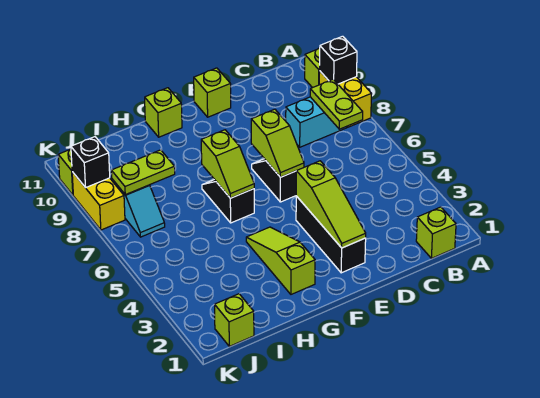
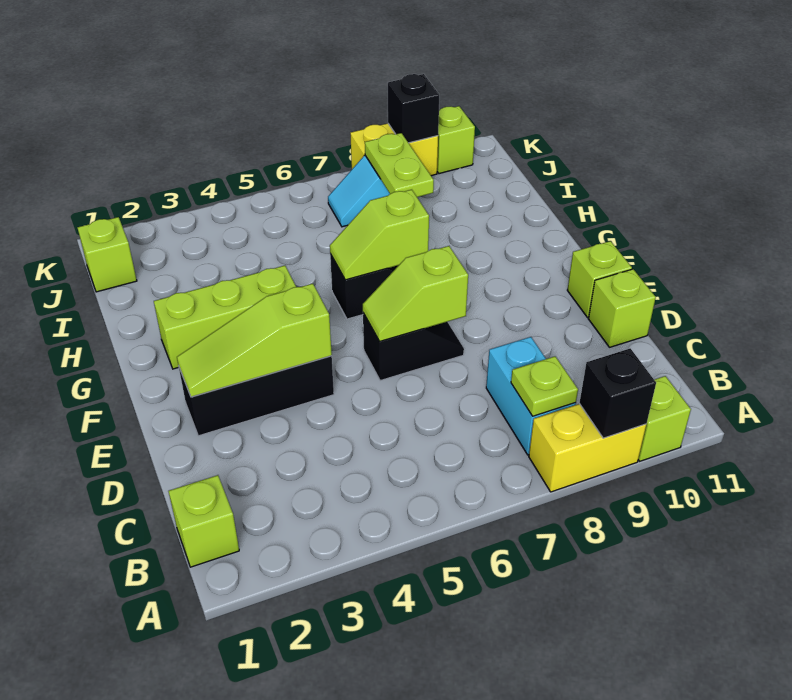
lime 1x2 plate [310,79,363,129] -> lime 1x1 plate [511,356,578,416]
lime 1x3 slope [246,227,315,294] -> lime 1x3 brick [154,266,296,369]
lime 1x1 brick [145,88,182,137] -> lime 1x1 brick moved to [589,269,656,347]

